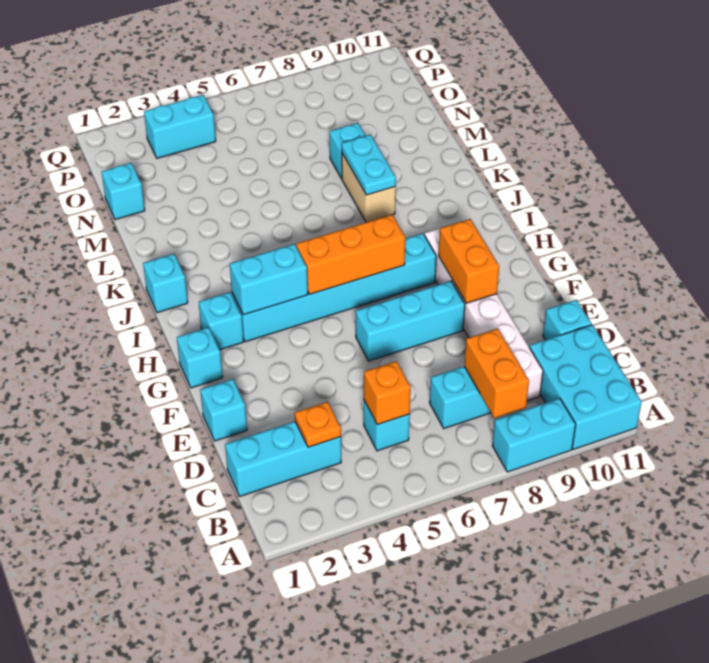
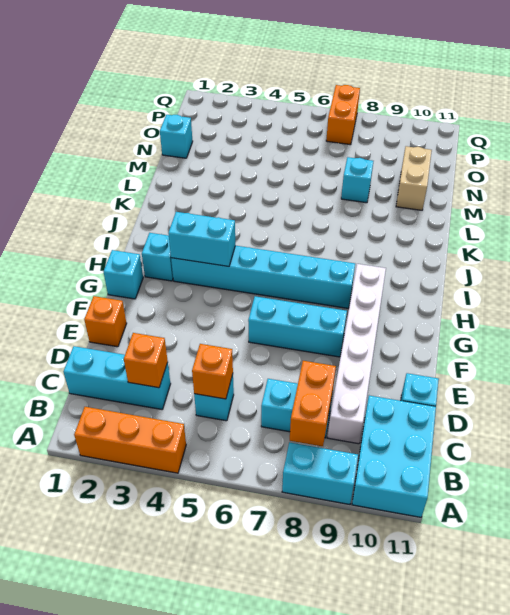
orange 1x1 plate [295,402,341,447] -> orange 1x1 brick [124,333,168,388]
cyan 1x1 brick [200,379,247,441] -> orange 1x1 brick [84,296,127,347]
orange 1x2 brick [439,219,499,303] -> orange 1x2 brick moved to [326,85,360,145]
orange 1x3 brick [296,215,405,294] -> orange 1x3 brick moved to [74,407,186,473]
cyan 1x1 brick [143,254,188,313] -> none
tan 1x2 brick [342,154,396,222] -> tan 1x2 brick moved to [396,146,432,210]
cyan 1x2 plate [342,135,396,195] -> none
cyan 1x2 brick [144,95,216,158] -> none

